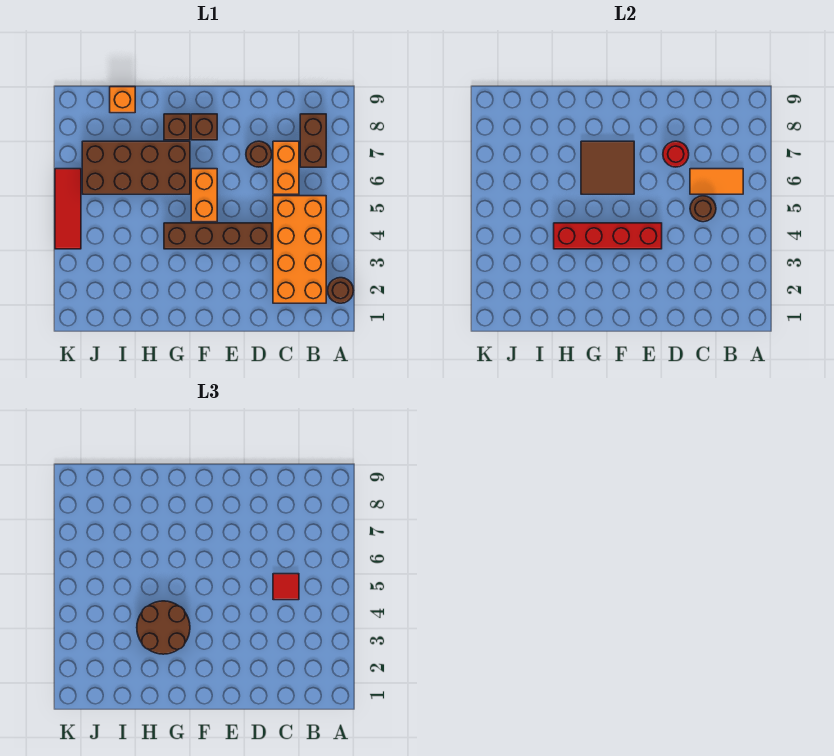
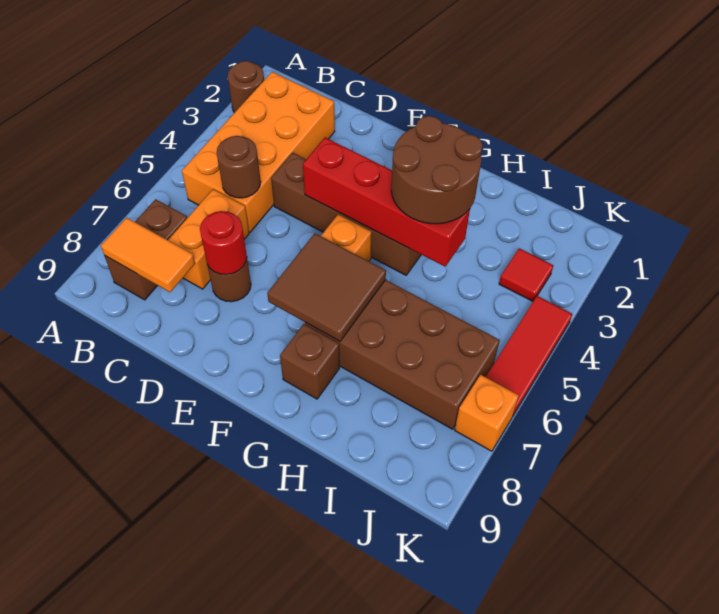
orange 1x2 tile [690,169,743,194] -> orange 1x2 tile moved to [101,218,195,292]
red 1x1 tile [273,574,299,600] -> red 1x1 tile moved to [499,248,554,301]
brown 1x1 brick [191,114,217,140] -> none
orange 1x1 brick [110,87,135,113] -> orange 1x1 brick moved to [455,375,519,451]

